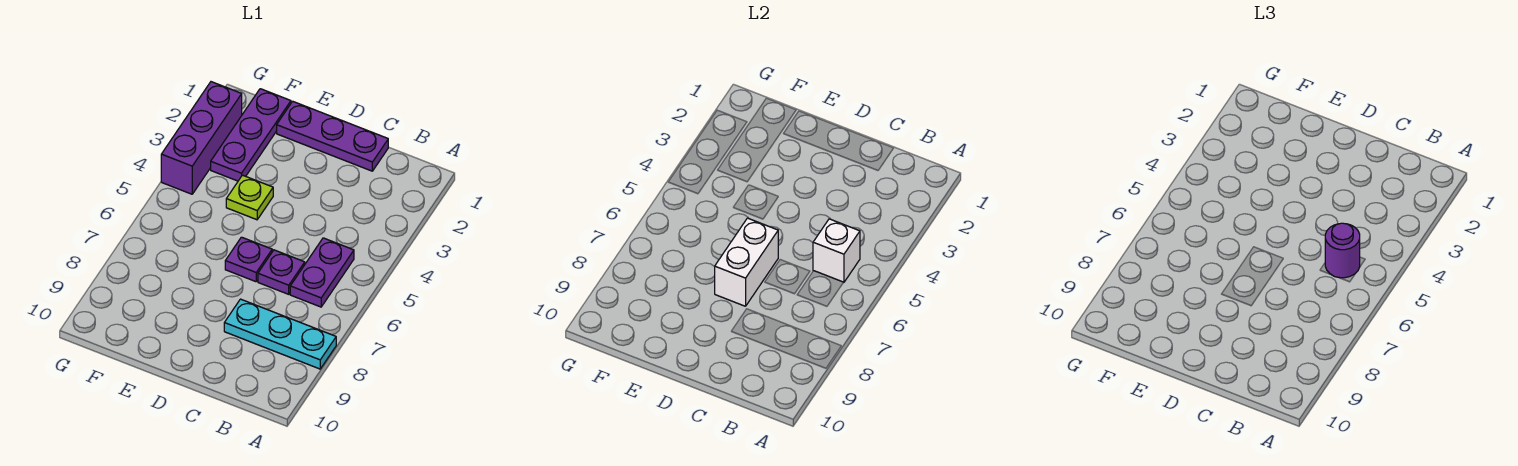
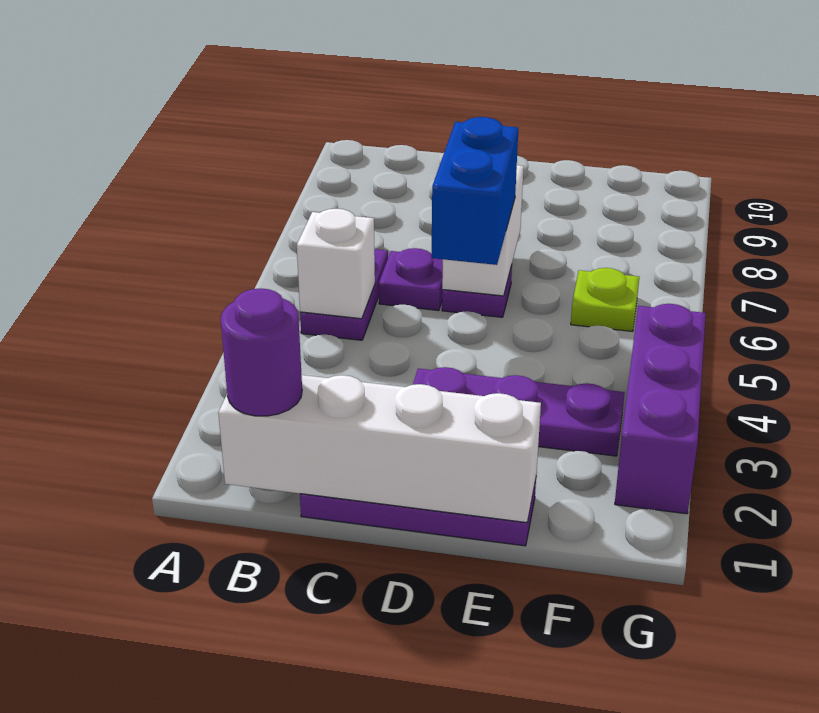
cyan 1x3 plate [224,299,336,369] -> none
none -> white 1x4 brick [218,375,541,523]
purple 1x1 round brick [1325,223,1360,278] -> purple 1x1 round brick moved to [221,288,302,416]
none -> blue 1x2 brick [432,117,518,265]
lime 1x1 plate [226,175,273,220] -> lime 1x1 plate moved to [571,268,639,331]
purple 1x3 plate [211,89,291,181] -> purple 1x3 plate turned to [413,367,625,456]

